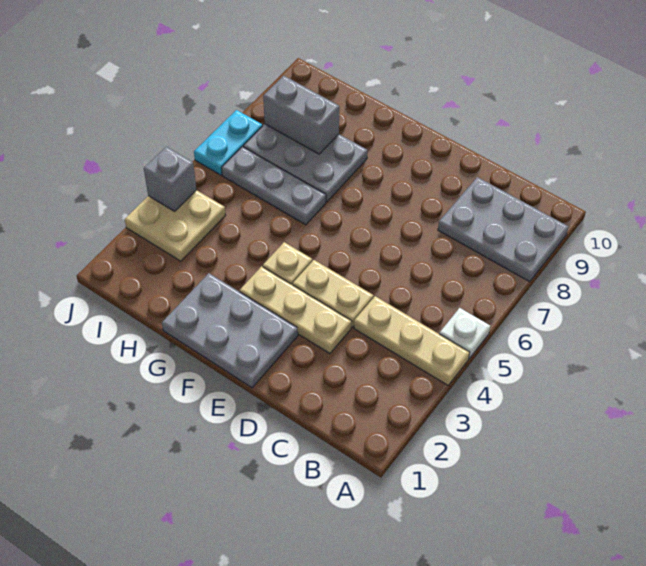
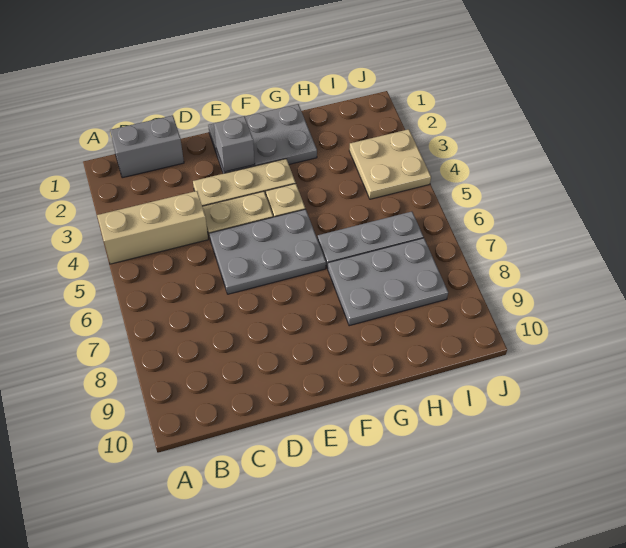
tan 1x3 plate [354,296,470,385] -> tan 1x3 brick [97,191,208,264]
white 1x1 plate [439,308,490,358] -> none
grey 2x3 plate [438,177,569,282] -> grey 2x3 plate moved to [209,209,326,294]
grey 1x2 brick [263,76,339,154] -> grey 1x2 brick moved to [110,115,184,178]
grey 1x1 brick [144,147,197,211] -> grey 1x1 brick moved to [214,116,255,172]
cyan 1x2 plate [194,110,262,175] -> none

